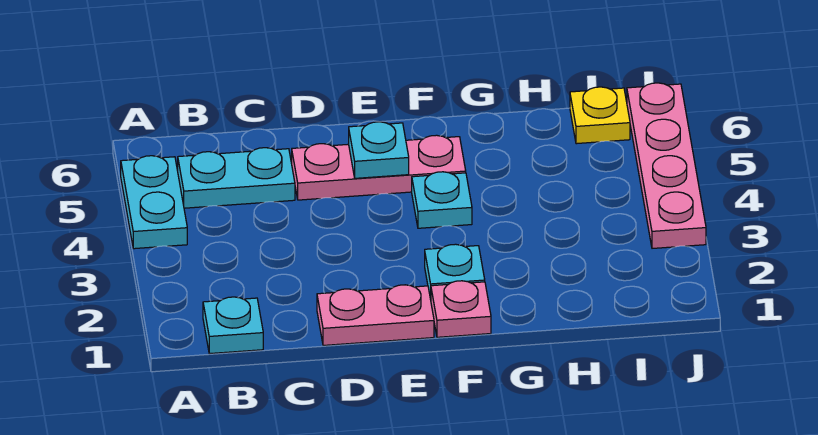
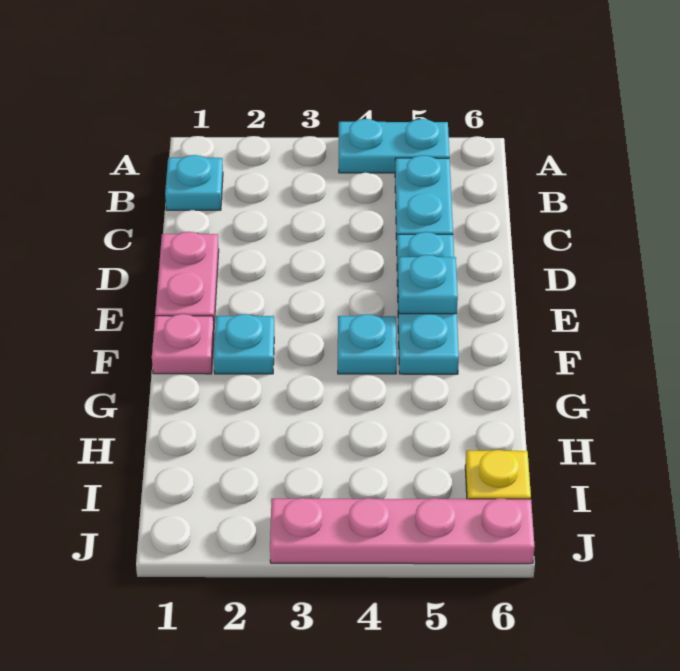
pink 1x3 plate [292,135,466,200] -> cyan 1x3 plate [397,232,459,374]

